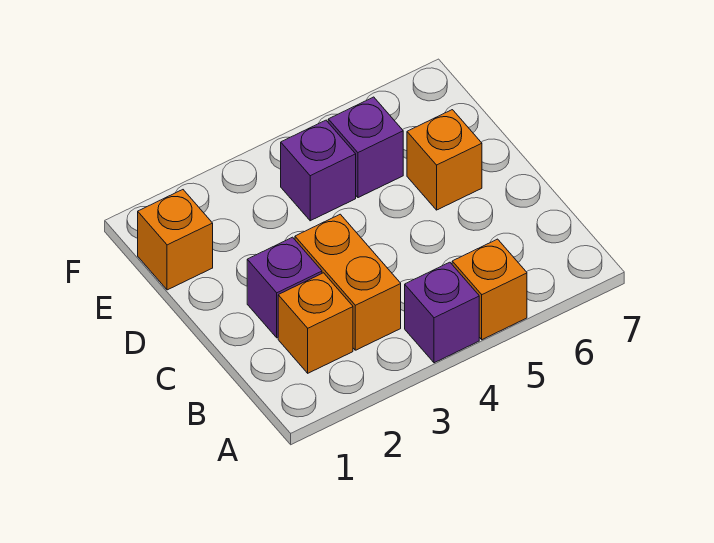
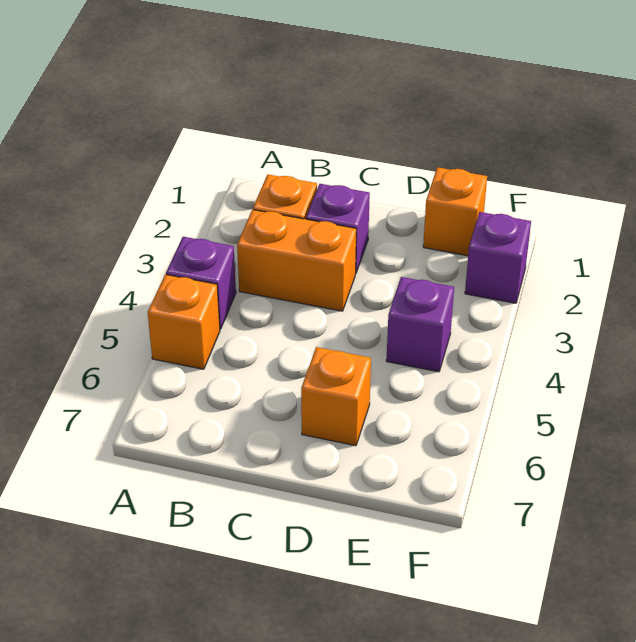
purple 1x1 brick [328,97,403,198] -> purple 1x1 brick moved to [465,212,531,303]

